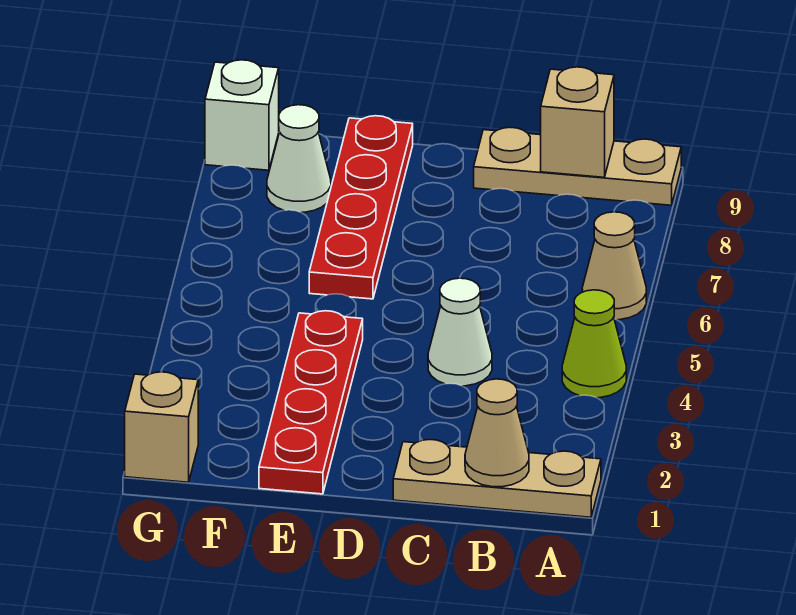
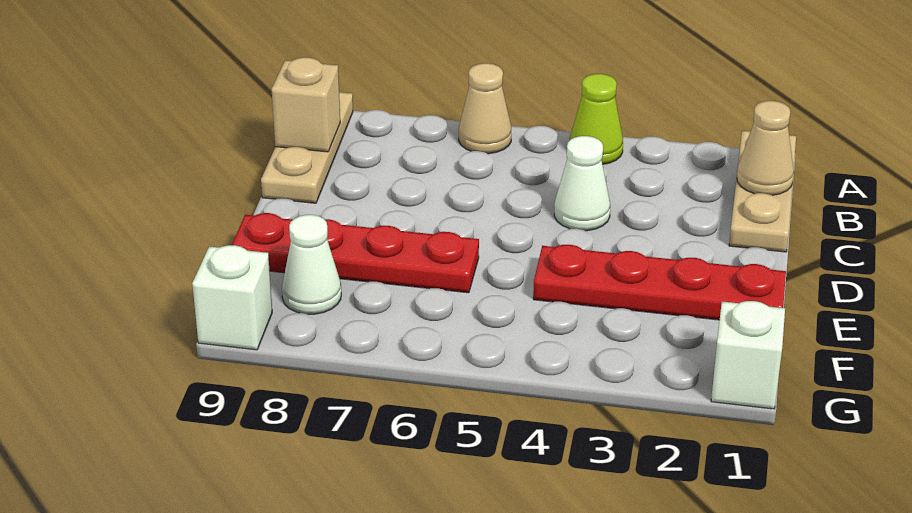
tan 1x1 brick [125,372,198,482] -> white 1x1 brick [711,301,785,409]

